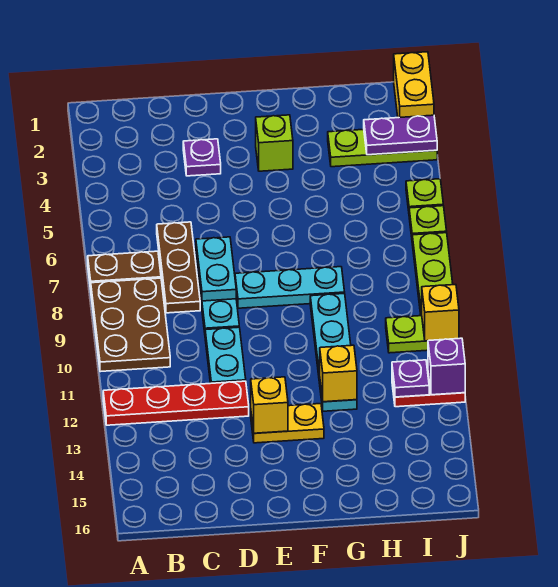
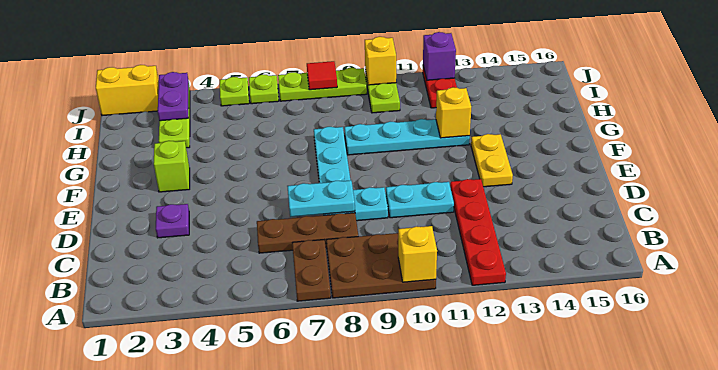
yellow 1x1 brick [251,377,288,433] -> yellow 1x1 brick moved to [398,226,437,282]
purple 1x1 plate [392,360,429,397] -> none
none -> red 1x1 tile [307,61,337,90]

